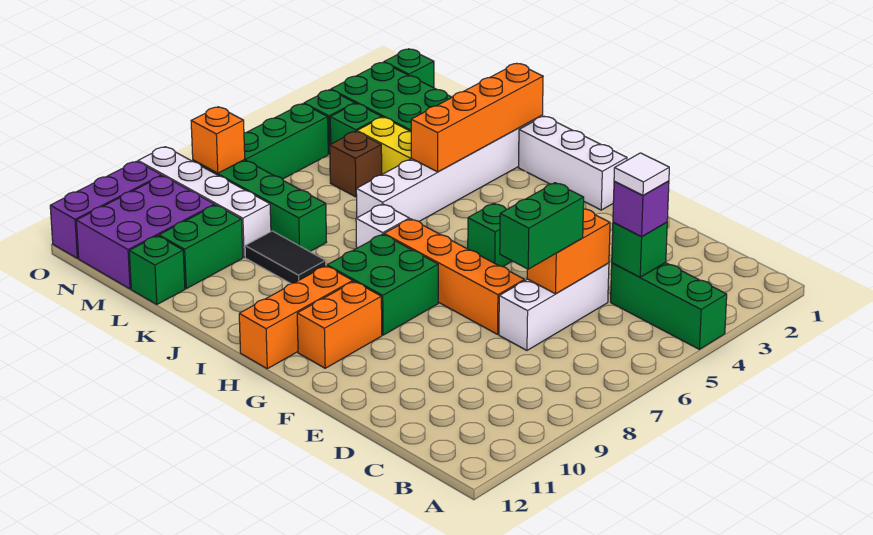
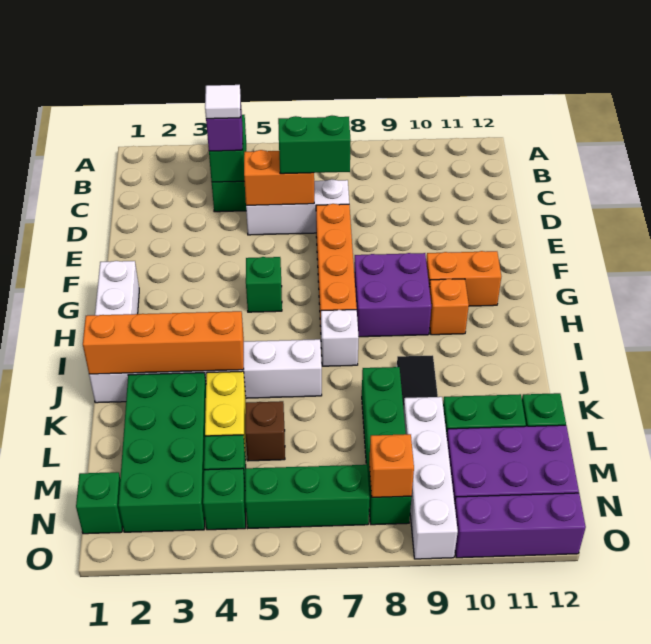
green 2x2 brick [327,234,438,335] -> purple 2x2 brick [354,253,431,337]
orange 1x3 brick [239,266,353,369] -> orange 1x1 brick [429,279,469,335]

